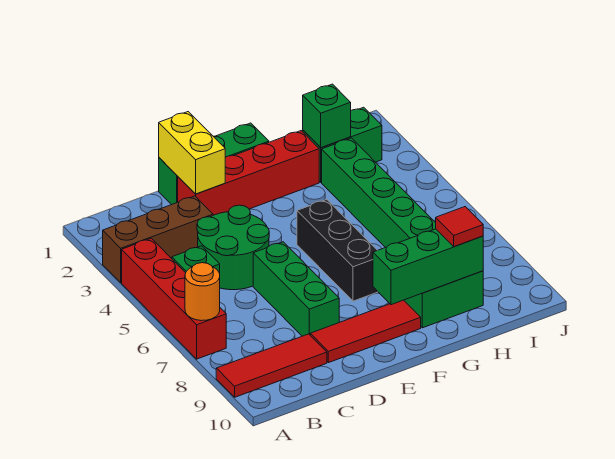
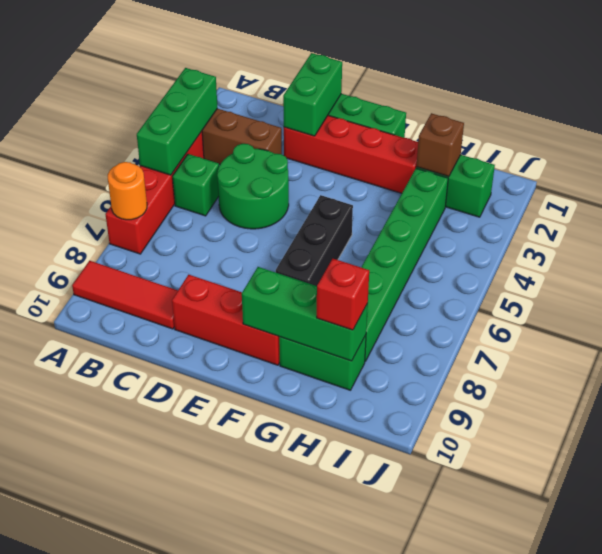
yellow 1x2 brick [159,112,225,194] -> green 1x2 brick [283,53,342,136]
green 1x3 brick [253,242,339,336] -> green 1x3 brick moved to [137,68,218,175]
red 1x3 tile [310,300,421,363] -> red 1x3 brick [172,275,280,365]
green 1x1 brick [303,84,351,148] -> brown 1x1 brick [416,113,464,177]
red 1x1 tile [436,207,483,247] -> red 1x1 brick [317,259,369,330]

